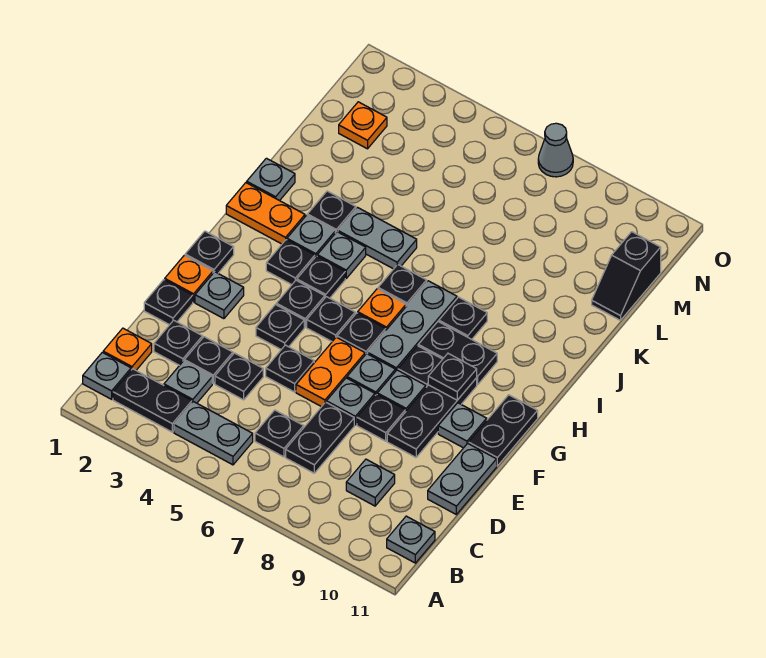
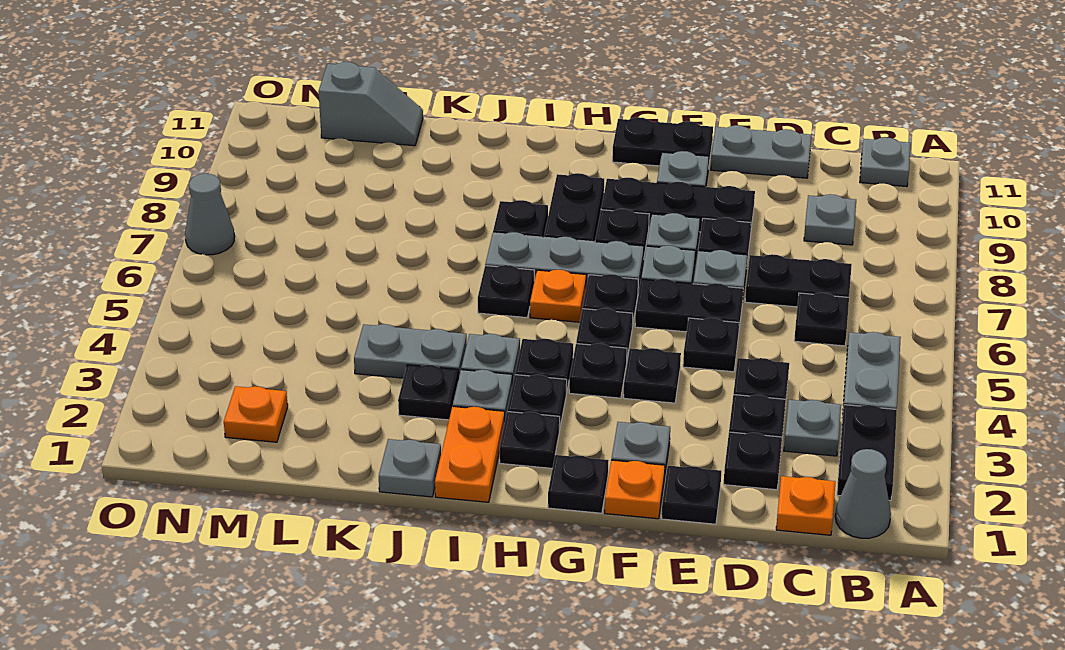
grey 1x1 plate [83,352,131,399] -> grey 1x1 cone [835,449,891,538]
orange 1x2 plate [296,337,365,407] -> black 1x2 plate [635,279,743,332]
black 1x1 plate [428,354,477,400] -> black 1x1 plate moved to [500,411,560,468]
grey 1x2 plate [338,208,417,269] -> grey 1x2 plate turned to [354,324,467,379]
black 1x2 slope [592,232,661,320] -> grey 1x2 slope [318,62,423,146]

